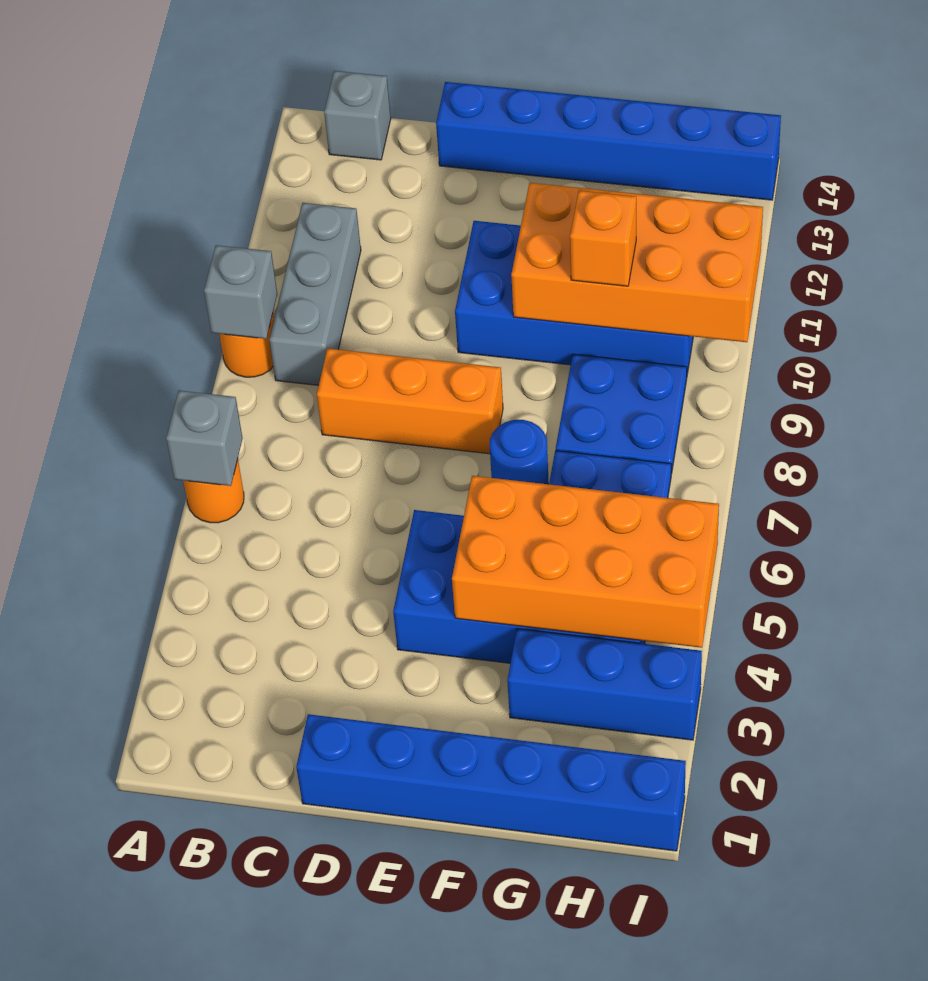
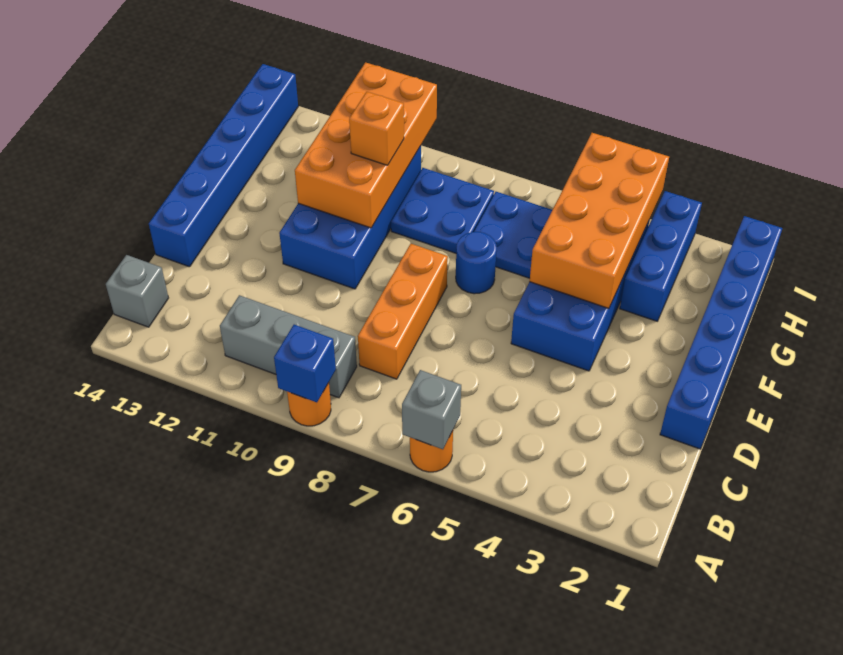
grey 1x1 brick [204,245,277,339] -> blue 1x1 brick [274,325,336,402]

